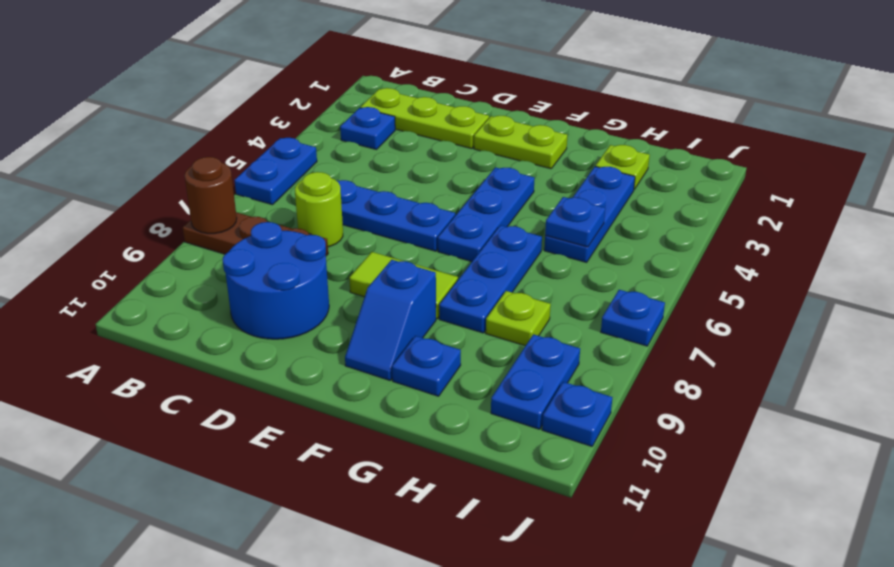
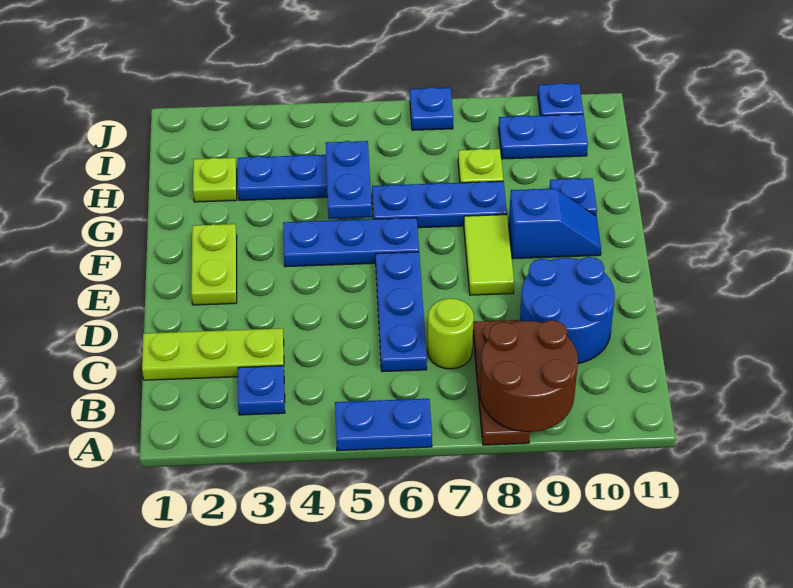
brown 1x1 round brick [185,157,237,234] -> brown 2x2 round brick [480,320,578,432]
lime 1x3 plate [361,88,489,149] -> lime 1x3 plate turned to [142,328,284,380]
blue 1x1 plate [545,197,605,247] -> blue 1x2 plate [326,141,372,219]

